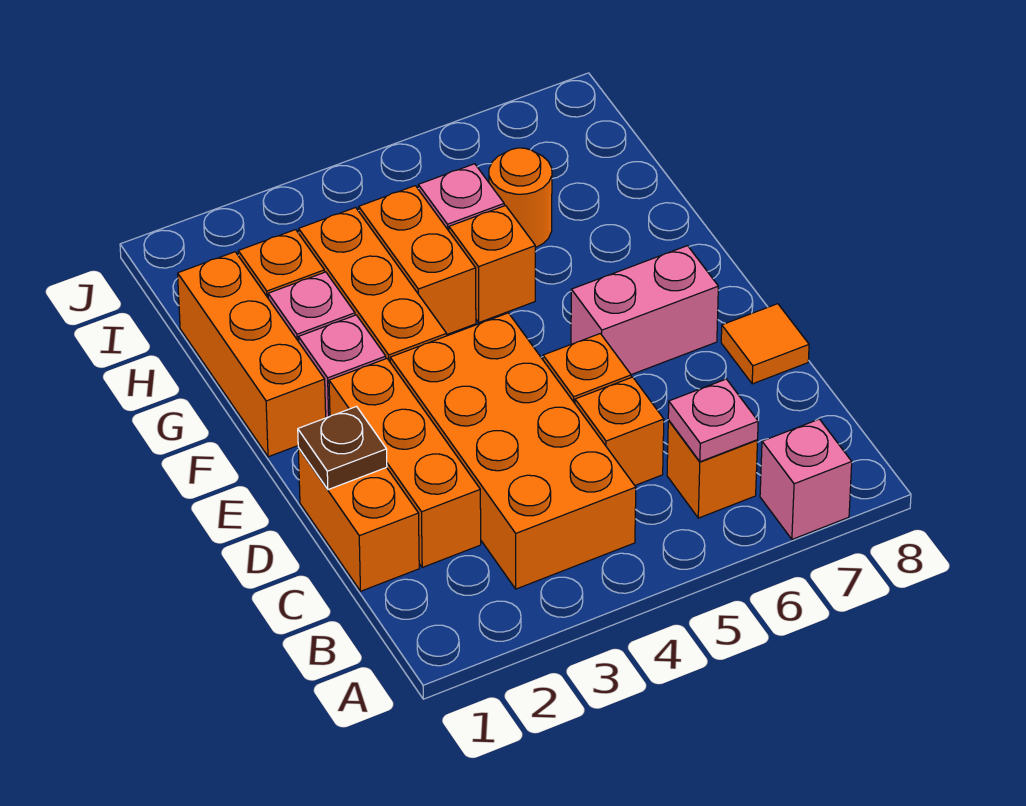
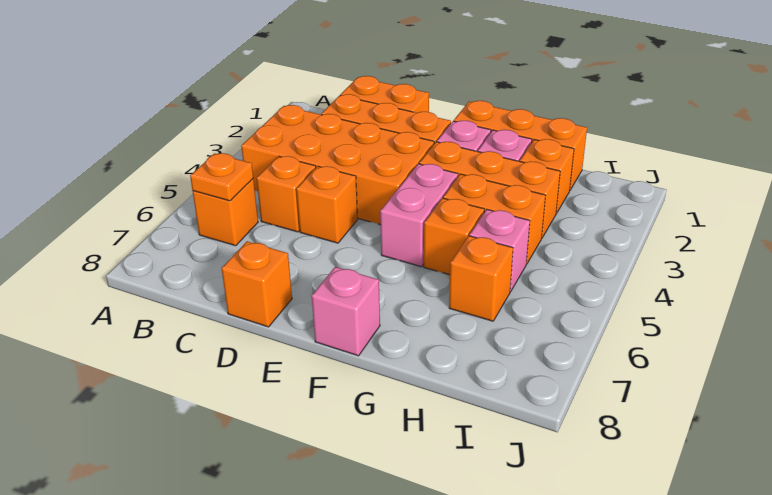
pink 1x1 brick [760,419,852,539] -> pink 1x1 brick moved to [312,267,380,356]
pink 1x1 plate [668,379,758,462] -> orange 1x1 plate [190,153,253,201]
brown 1x1 plate [298,407,387,490] -> none
orange 1x1 tile [721,304,809,384] -> orange 1x1 brick [222,241,292,327]
pink 1x2 brick [571,246,718,375] -> pink 1x2 brick moved to [380,164,458,267]
orange 1x1 round brick [489,148,552,248] -> orange 1x1 brick [449,236,513,321]

